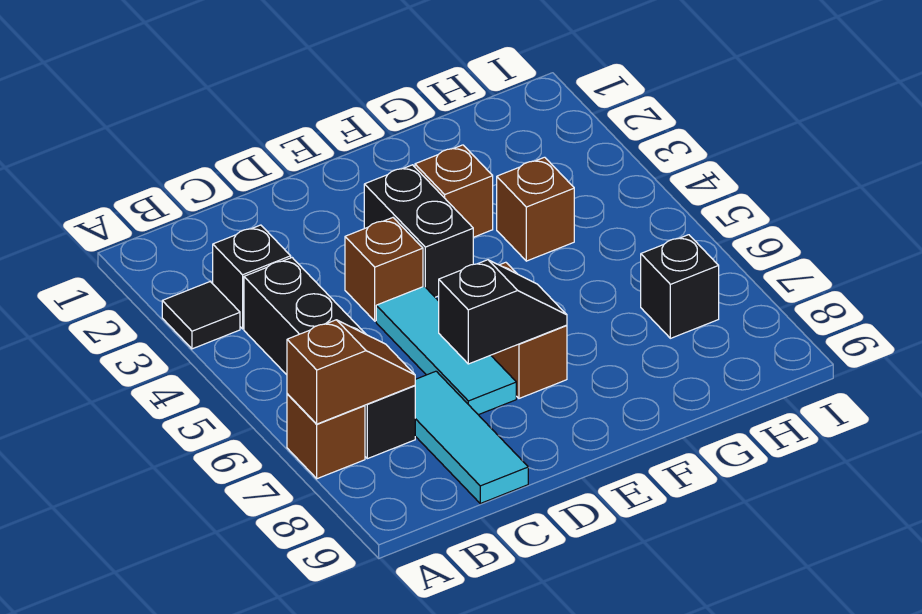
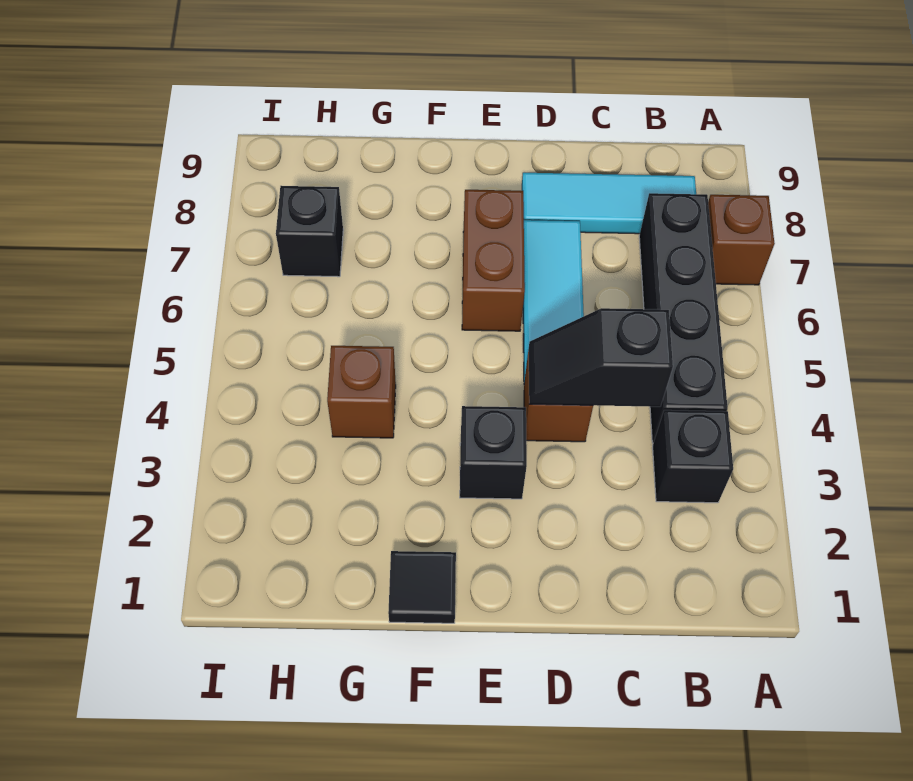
black 1x1 tile [162,282,240,349] -> black 1x1 tile moved to [388,551,456,623]
brown 1x2 slope [287,320,415,424] -> none
cyan 1x3 tile [415,371,528,503] -> cyan 1x3 tile turned to [522,173,696,234]
black 1x2 slope [439,260,567,364] -> black 1x2 slope moved to [528,308,673,407]
black 1x2 brick [364,165,473,297] -> black 1x1 brick [460,406,527,499]
brown 1x1 brick [415,145,493,237] -> none

